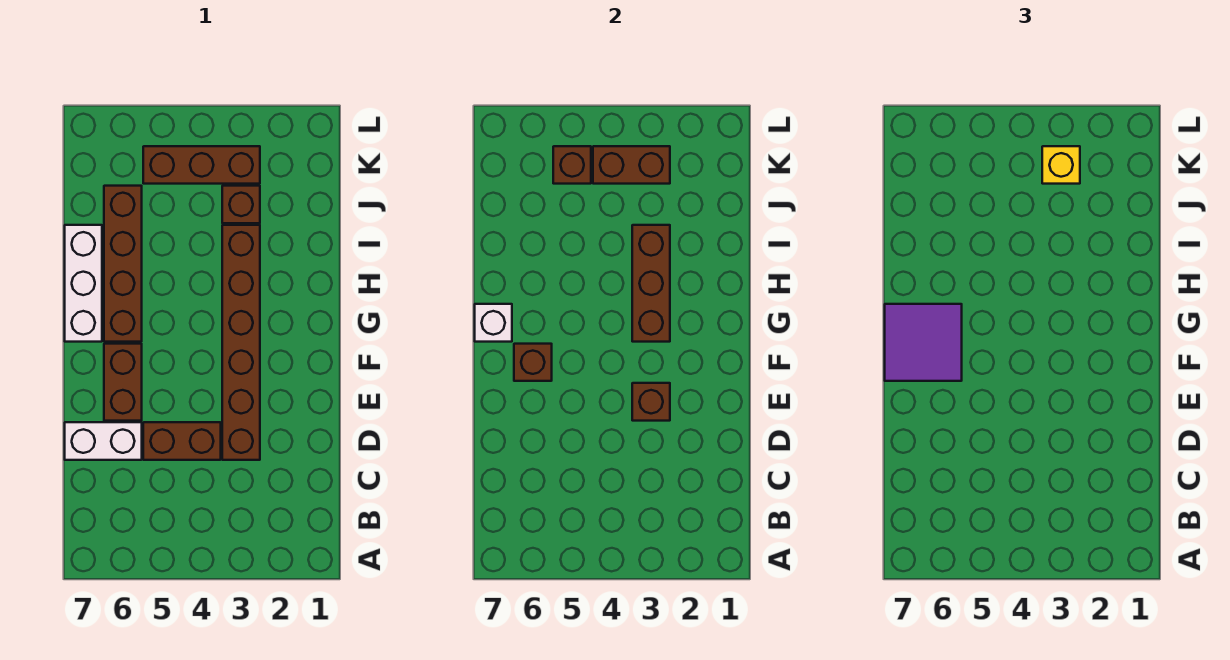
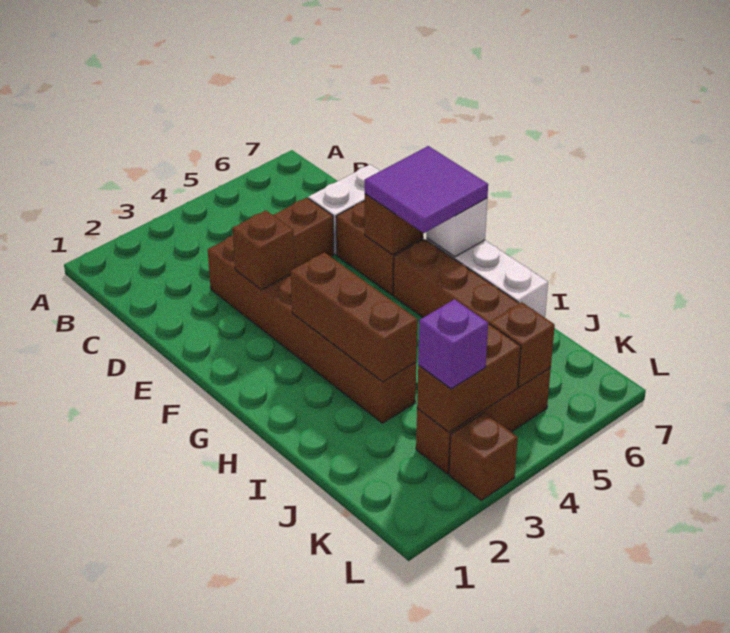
brown 1x1 brick [222,186,260,223] -> brown 1x1 brick moved to [449,413,518,500]
yellow 1x1 brick [1042,146,1080,184] -> purple 1x1 brick [418,299,488,389]

